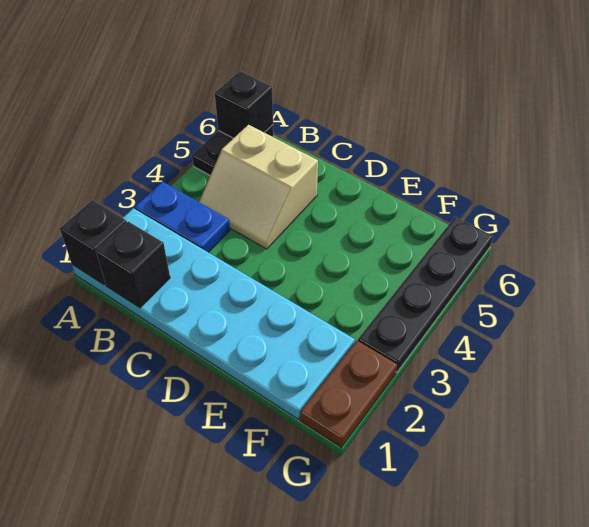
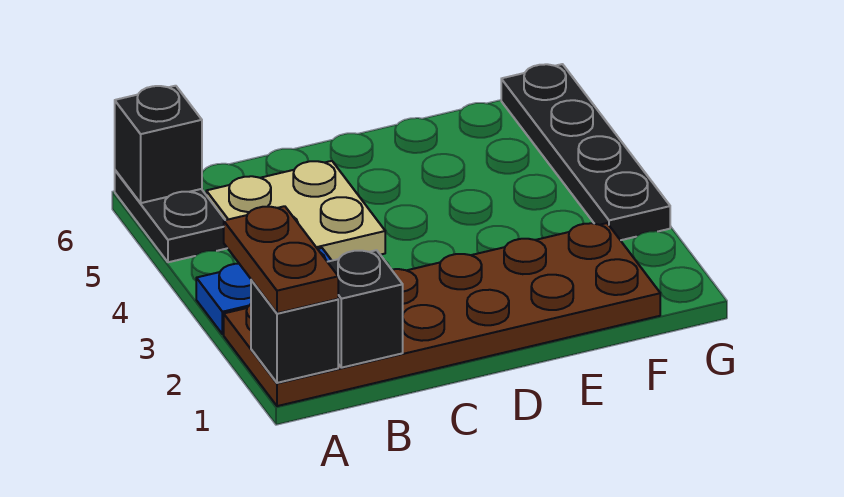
cyan 2x6 plate [72,208,355,419] -> brown 2x6 plate [224,223,660,406]
tan 2x2 slope [199,125,318,249] -> tan 2x2 plate [206,161,385,261]
brown 1x2 plate [300,341,397,447] -> brown 1x2 plate moved to [224,206,338,313]

